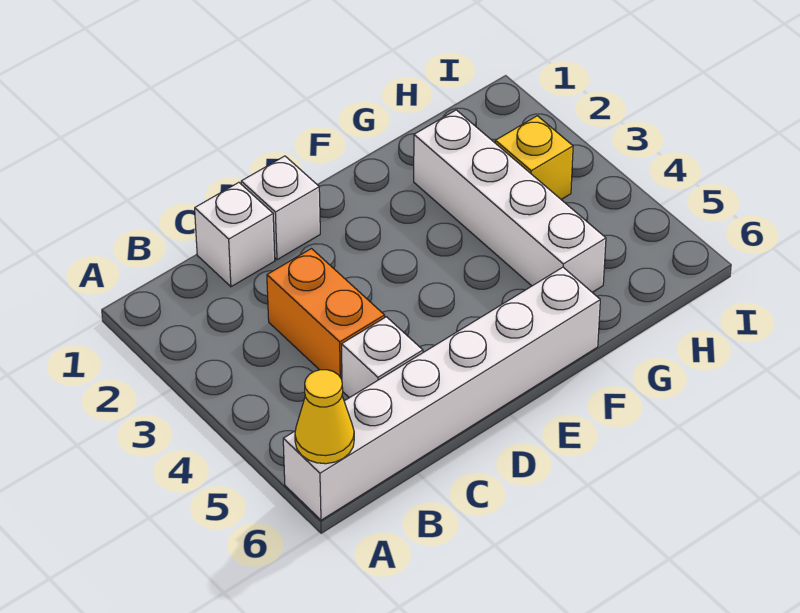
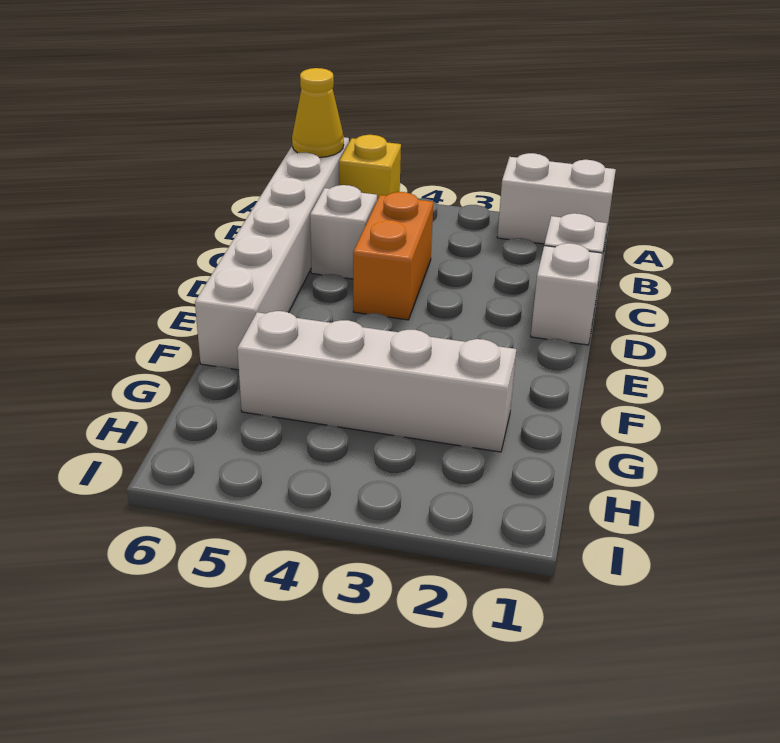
none -> white 1x2 brick [497,153,616,251]
orange 1x2 brick [267,249,385,379] -> orange 1x2 brick turned to [353,192,433,320]
yellow 1x1 brick [495,116,573,199] -> yellow 1x1 brick moved to [339,135,401,200]

